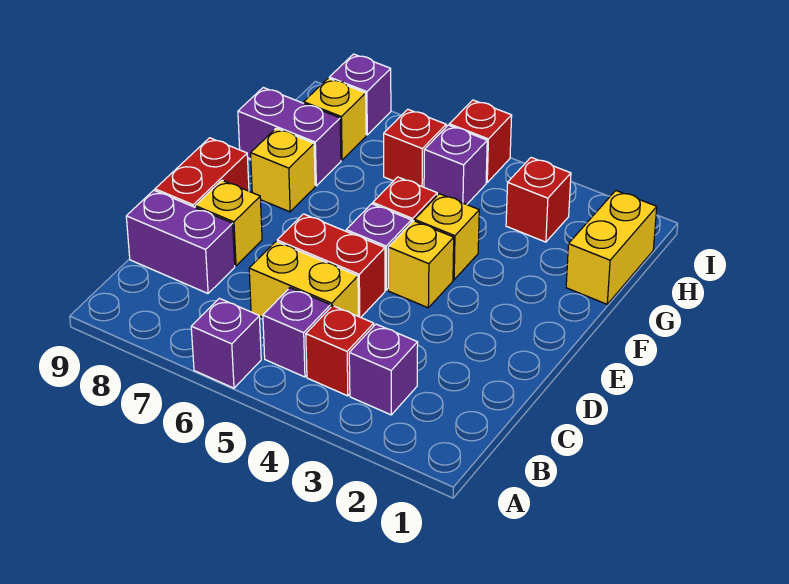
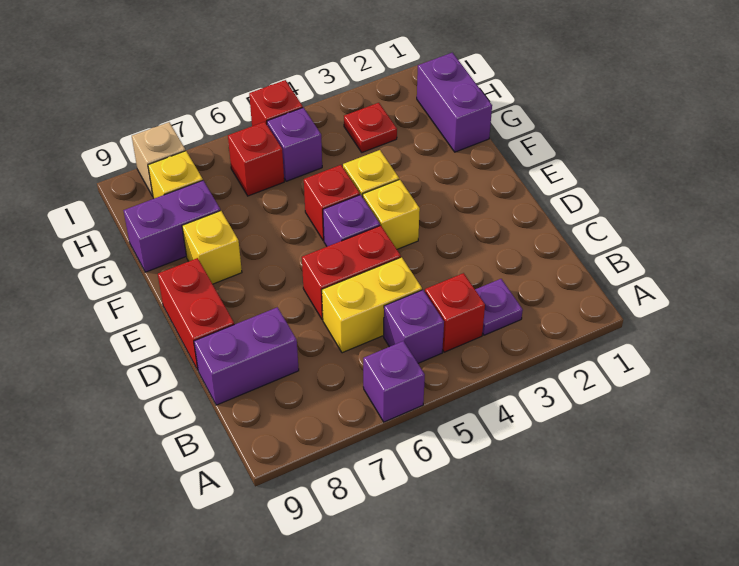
purple 1x1 brick [349,324,418,415] -> purple 1x1 plate [475,279,523,335]
yellow 1x1 brick [195,180,262,266] -> none
yellow 1x2 brick [566,191,657,304] -> purple 1x2 brick [417,53,492,152]
red 1x1 brick [506,158,571,242] -> red 1x1 plate [344,103,397,152]
purple 1x1 brick [329,54,391,135] -> tan 1x1 brick [132,122,186,196]

